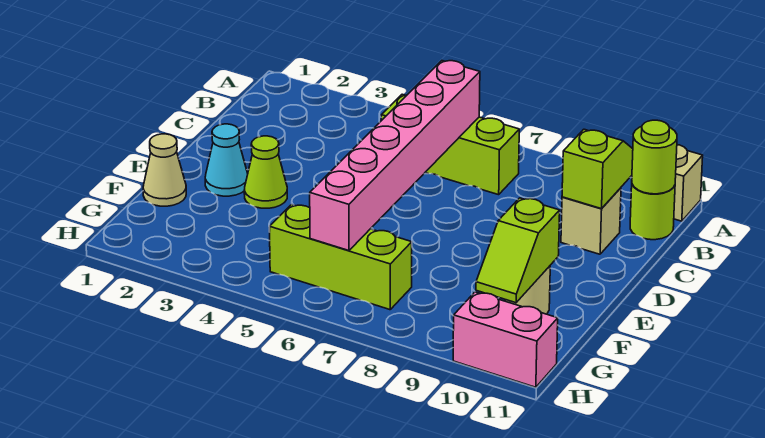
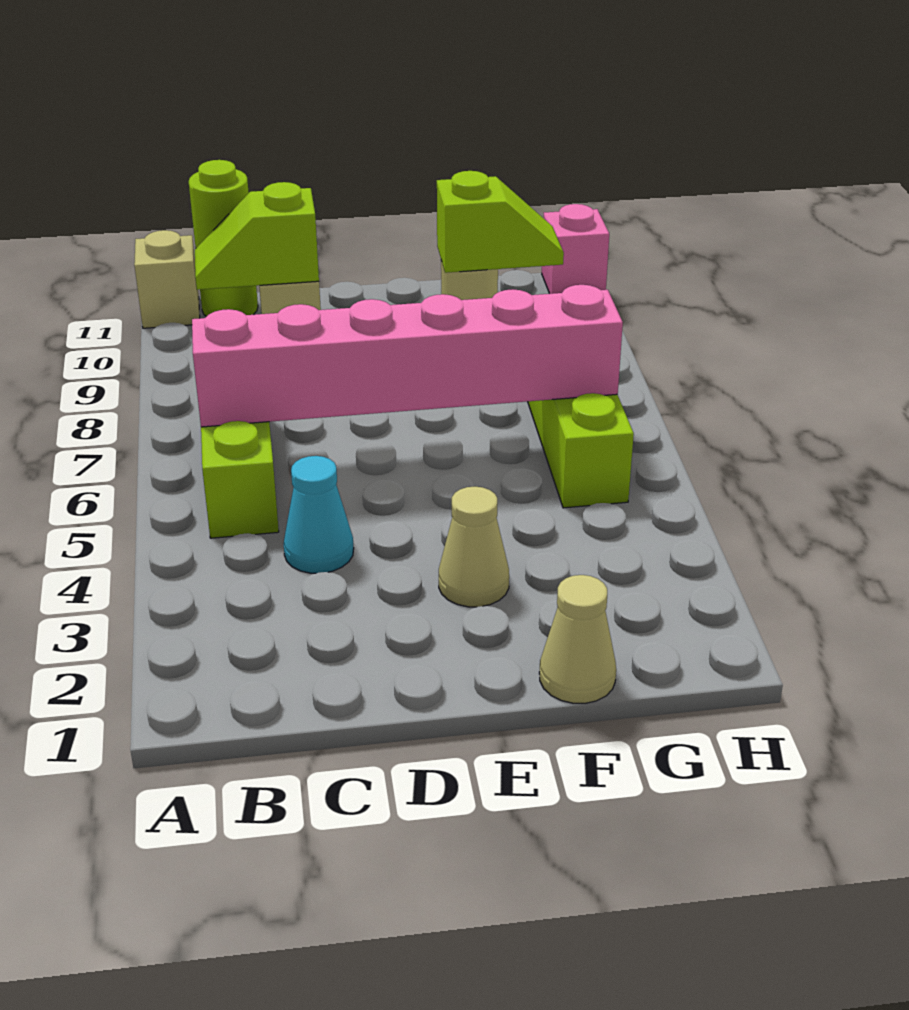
cyan 1x1 cone [205,124,248,196] -> cyan 1x1 cone moved to [284,456,354,573]
lime 1x1 cone [244,136,287,208] -> tan 1x1 cone [439,487,509,607]
pink 1x2 brick [453,292,558,387] -> pink 1x1 brick [542,204,609,294]

